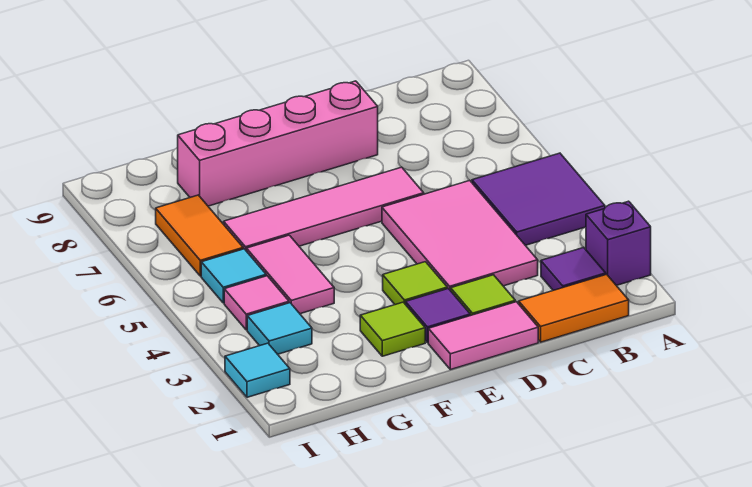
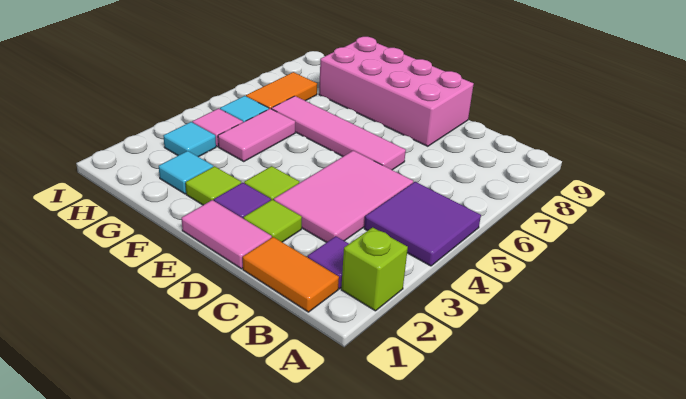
purple 1x1 brick [586,201,651,286] -> lime 1x1 brick [341,227,408,311]
pink 1x4 brick [178,81,378,206] -> pink 2x4 brick [319,37,474,146]
cyan 1x1 tile [225,343,290,397] -> cyan 1x1 tile moved to [159,151,213,194]

